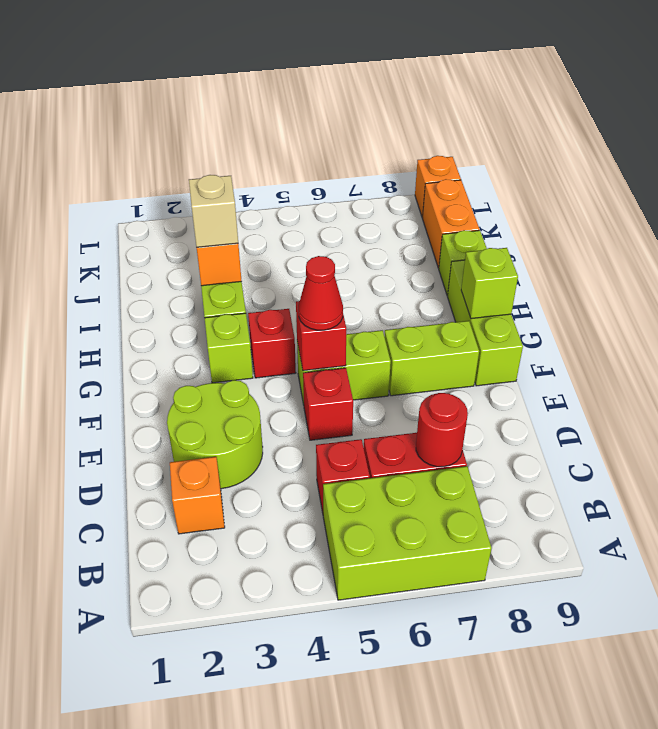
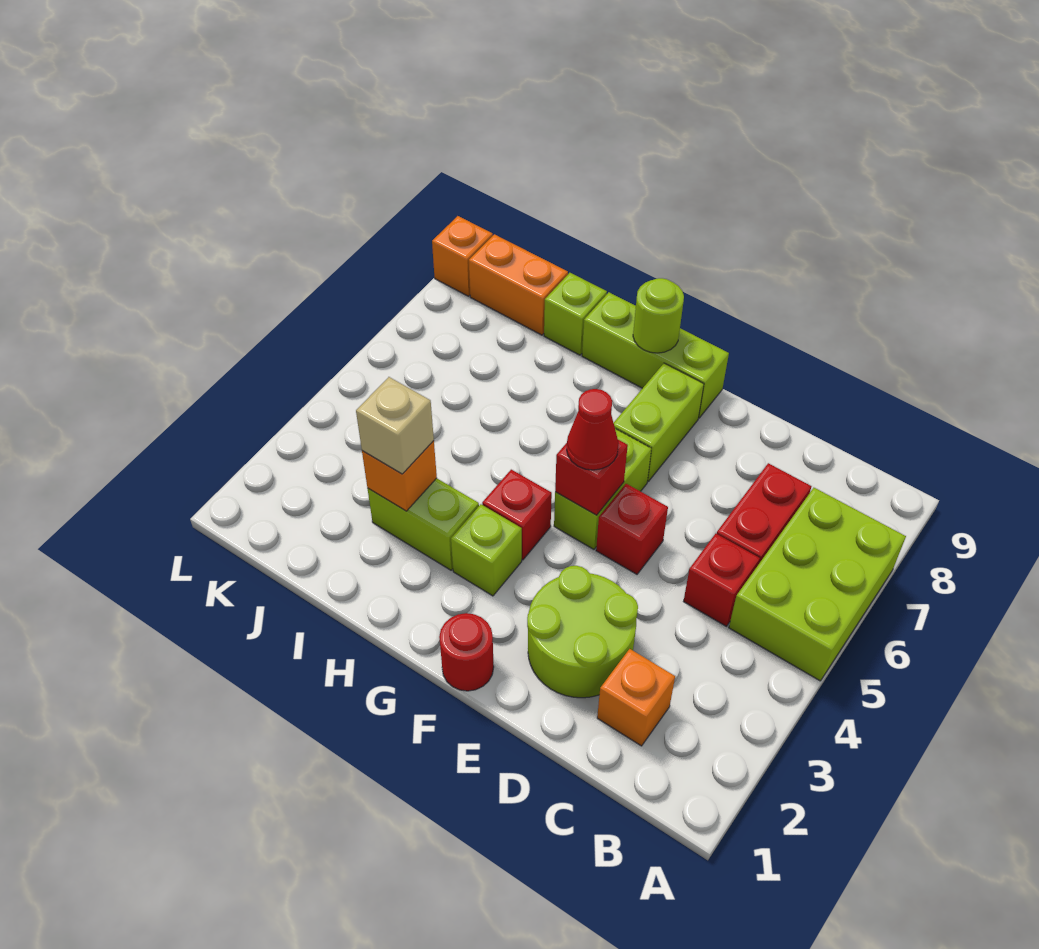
red 1x1 round brick [416,393,468,467] -> red 1x1 round brick moved to [439,613,494,691]
lime 1x1 brick [461,248,518,319] -> lime 1x1 round brick [633,278,684,353]

